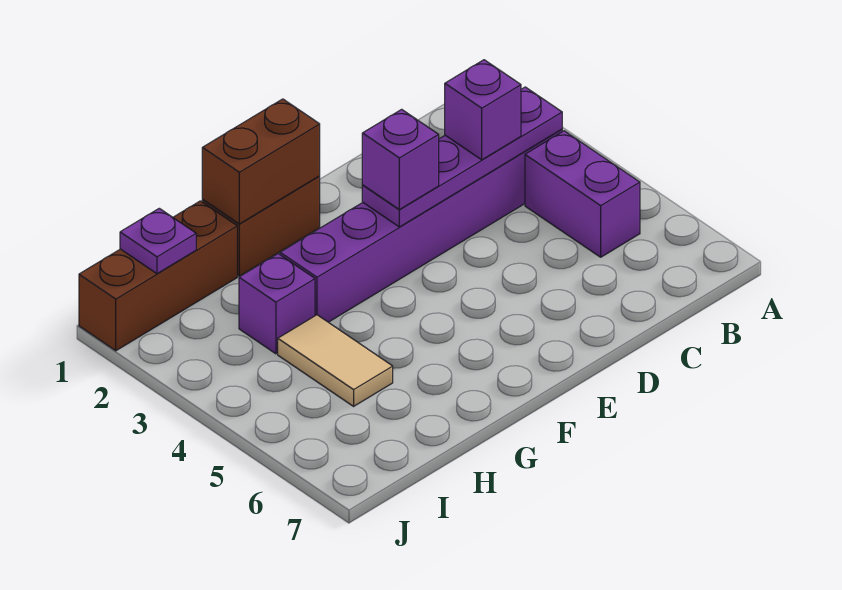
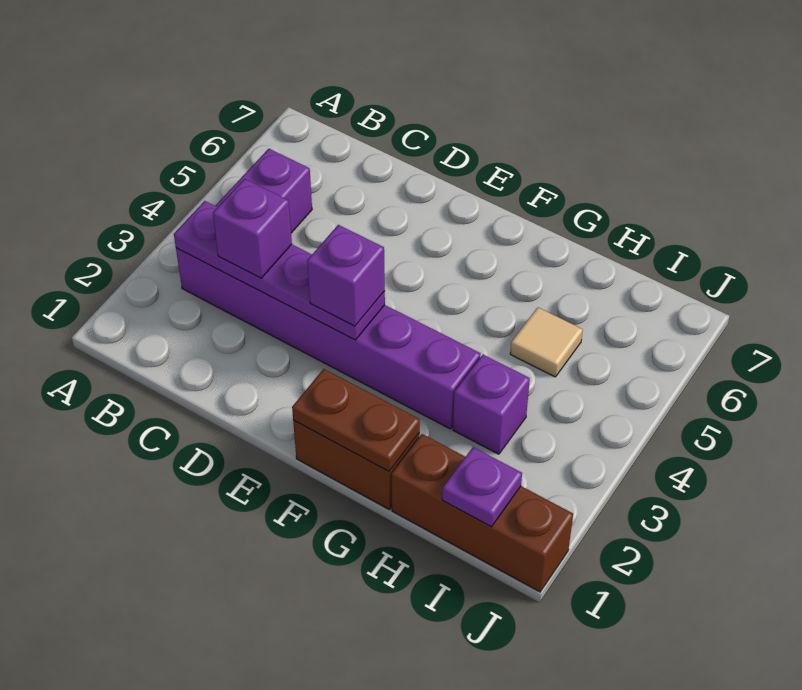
brown 1x2 brick [202,99,320,224] -> brown 1x2 plate [292,369,420,471]
tan 1x2 tile [278,315,393,406] -> tan 1x1 tile [510,307,583,377]

